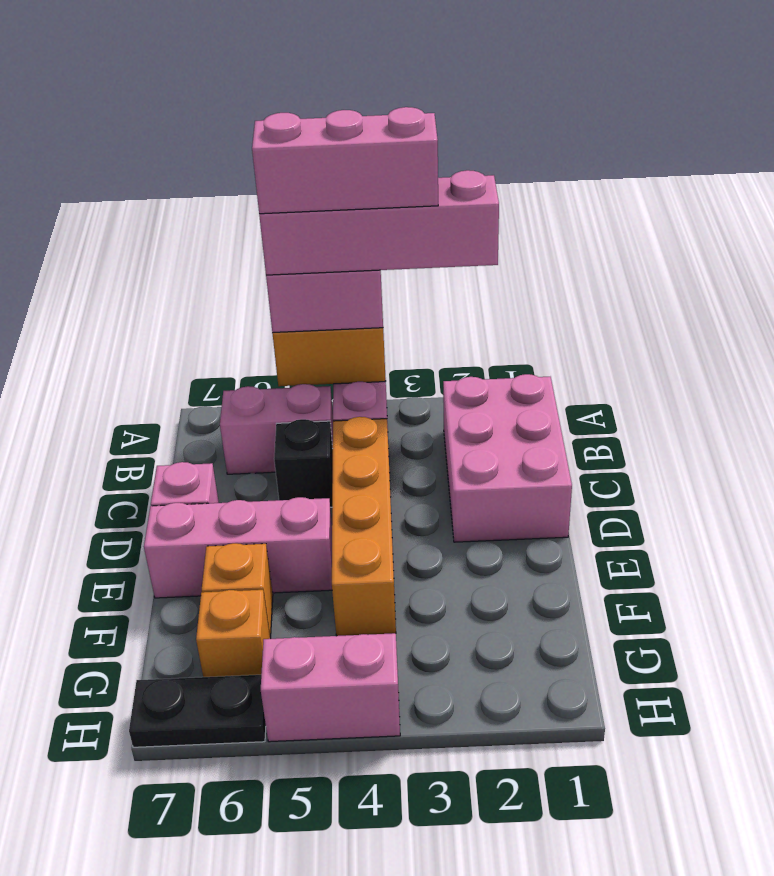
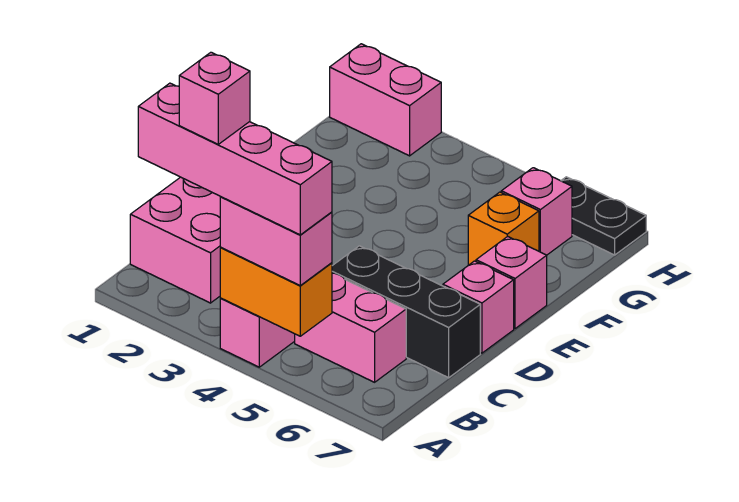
pink 1x3 brick [252,107,438,214] -> pink 1x1 brick [179,52,250,144]
orange 1x4 brick [332,417,396,636] -> none
black 1x1 brick [274,419,333,507] -> black 1x3 brick [332,246,480,378]
pink 1x3 brick [144,497,332,598] -> pink 1x1 brick [476,236,547,329]
orange 1x1 brick [196,590,270,677] -> pink 1x1 brick [501,168,572,255]
pink 1x2 brick [261,633,400,742] -> pink 1x2 brick moved to [330,44,441,156]

